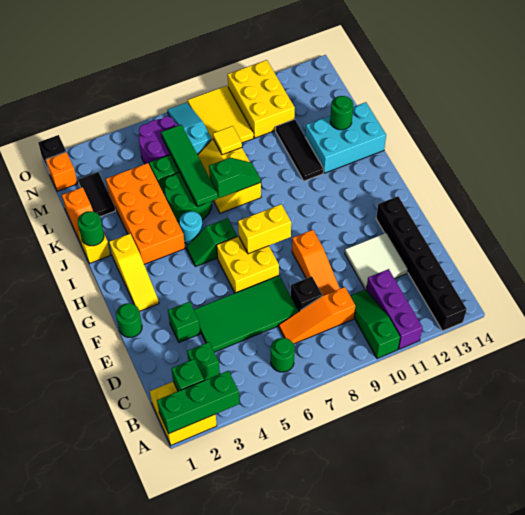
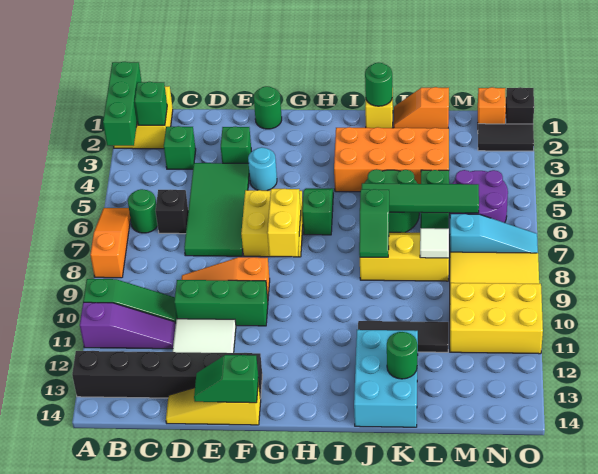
purple 1x3 brick [366,269,423,349] -> purple 1x3 slope [80,302,176,349]
orange 1x3 slope [279,287,355,344] -> orange 1x3 slope moved to [90,208,130,278]
black 1x1 brick [291,276,322,311] -> black 1x1 brick moved to [156,190,188,234]
none -> green 1x3 brick [174,280,268,326]
none -> green 1x2 slope [194,355,259,403]
yellow 1x3 slope [109,234,159,311] -> yellow 1x3 slope moved to [166,379,261,425]
cyan 1x1 round brick [179,211,203,244] -> cyan 1x1 round brick moved to [248,147,277,191]
black 1x2 tile [78,172,116,217] -> black 1x2 tile moved to [478,124,534,151]
yellow 1x1 tile [213,126,242,155] -> white 1x1 tile [420,228,449,258]

